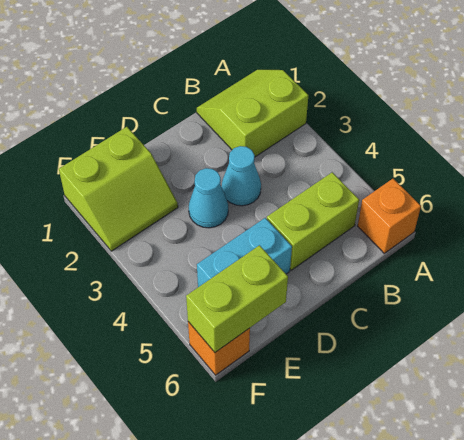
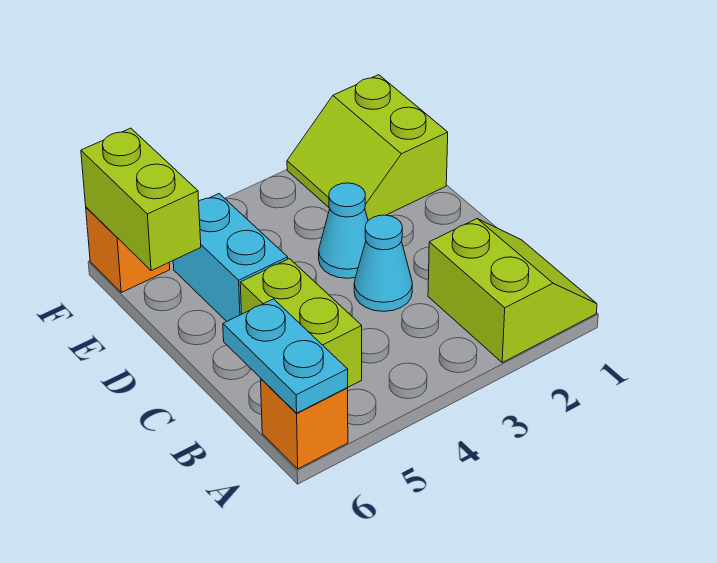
none -> cyan 1x2 plate [223,299,348,413]

